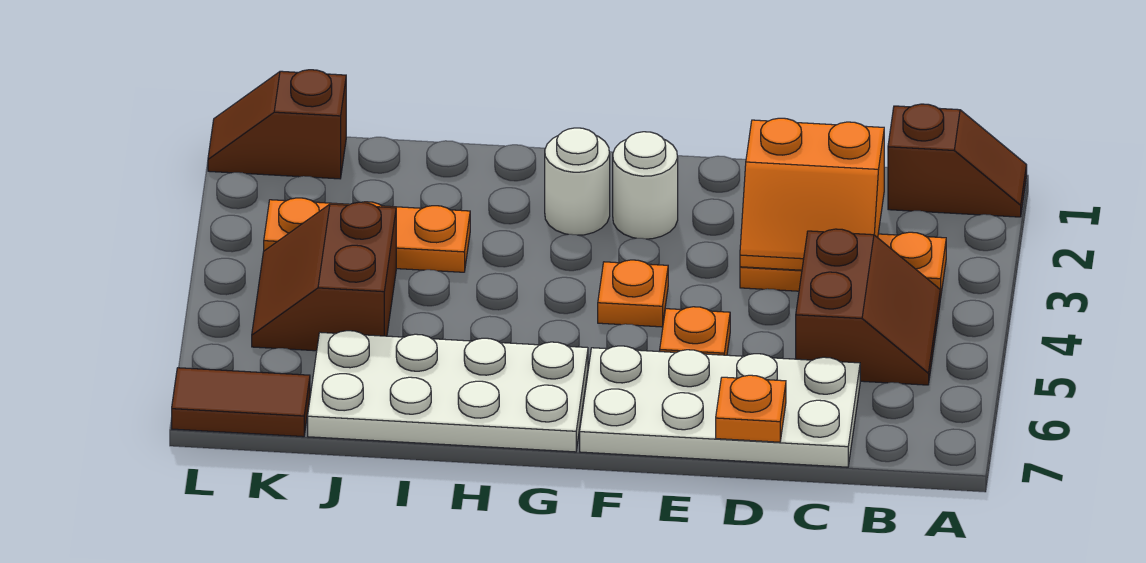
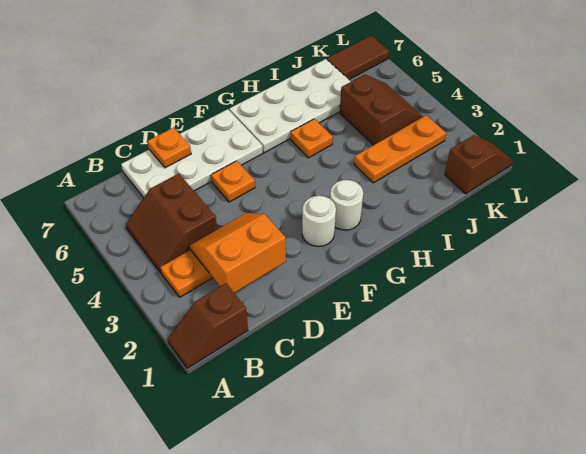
orange 1x1 plate [598,260,668,327] -> orange 1x1 plate moved to [291,119,333,158]

